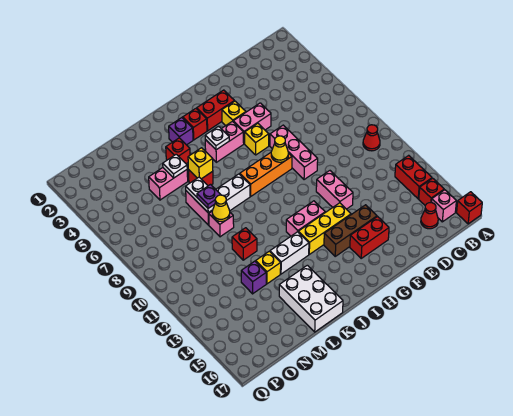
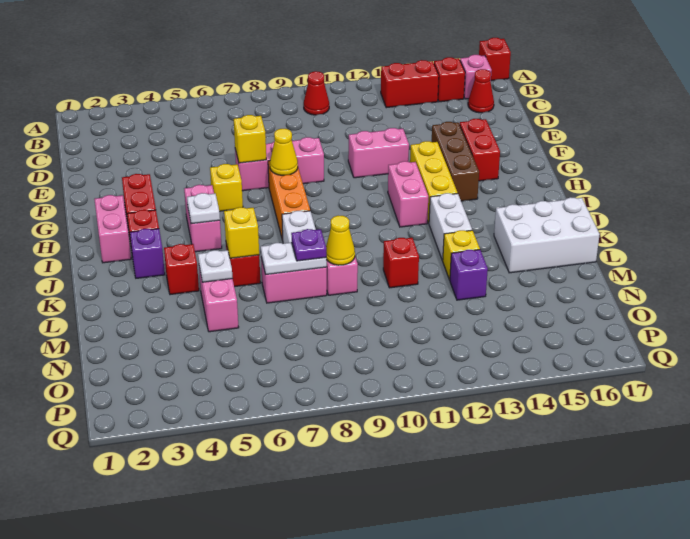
pink 1x2 brick [233,103,271,144] -> pink 1x2 brick moved to [94,195,131,263]
yellow 1x1 brick [222,101,246,126] -> yellow 1x1 brick moved to [234,115,266,163]

